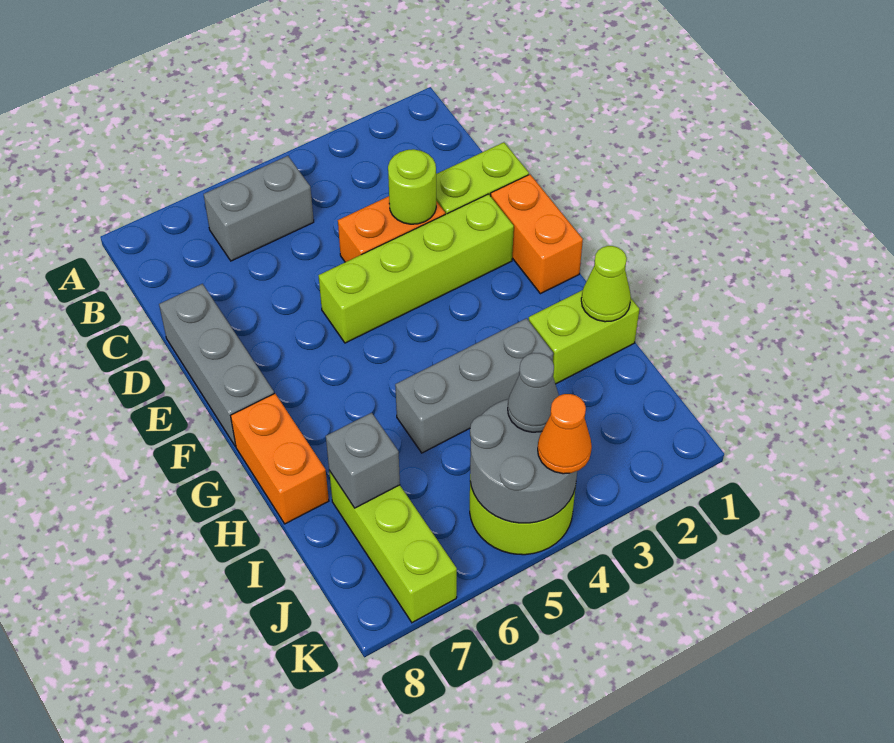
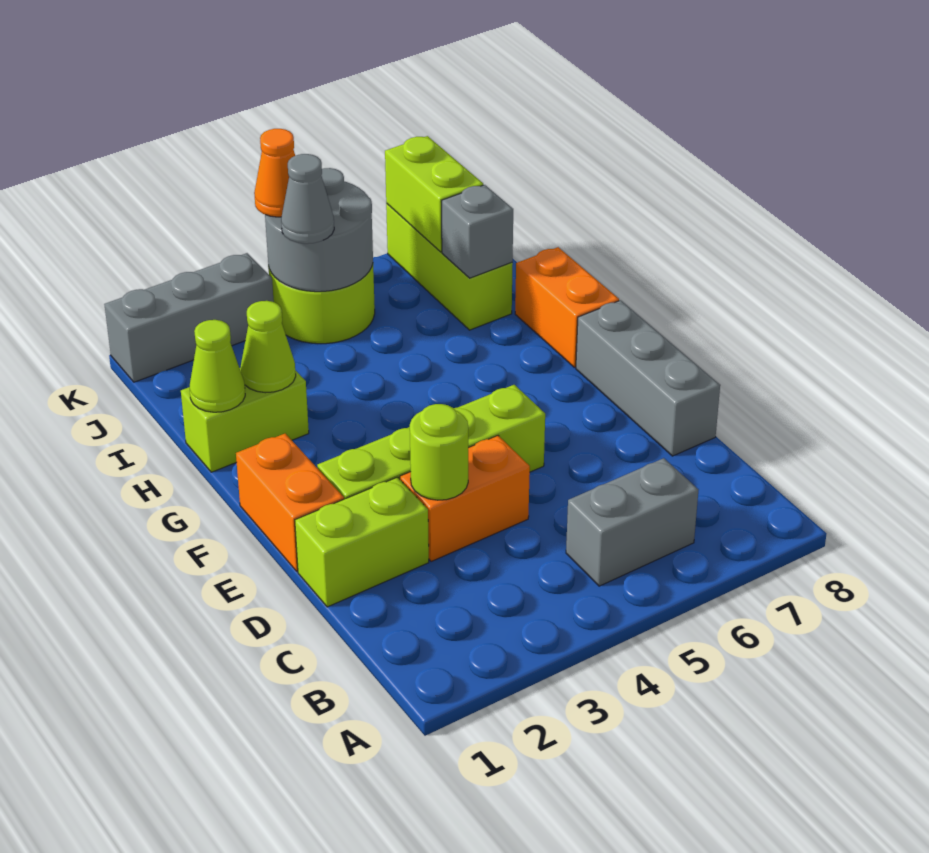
none -> lime 1x1 cone [241,301,296,393]
grey 1x3 brick [395,318,553,453] -> grey 1x3 brick moved to [104,253,274,382]
none -> lime 1x2 brick [385,136,483,252]

